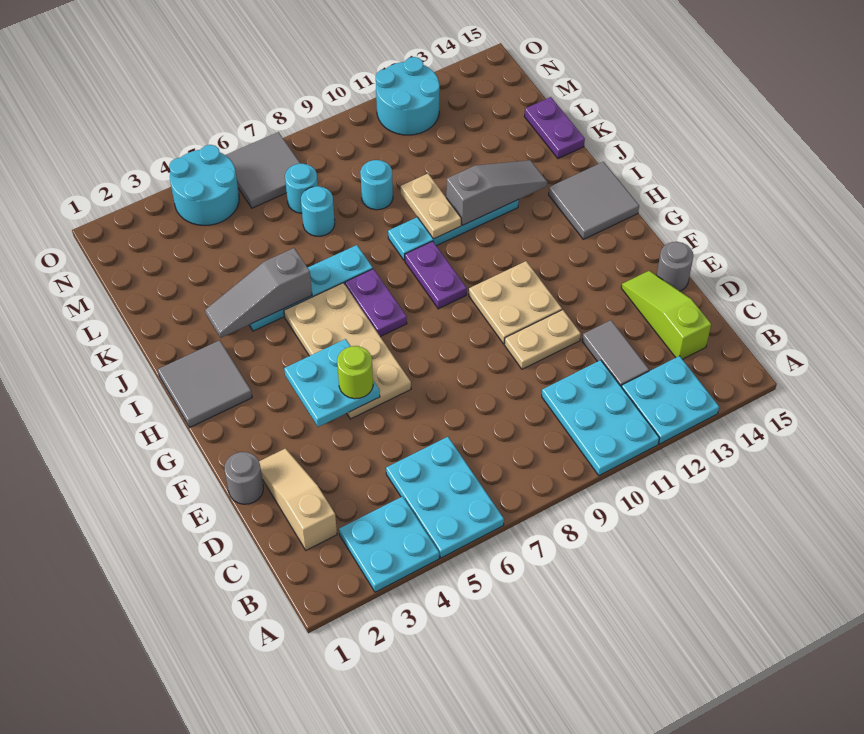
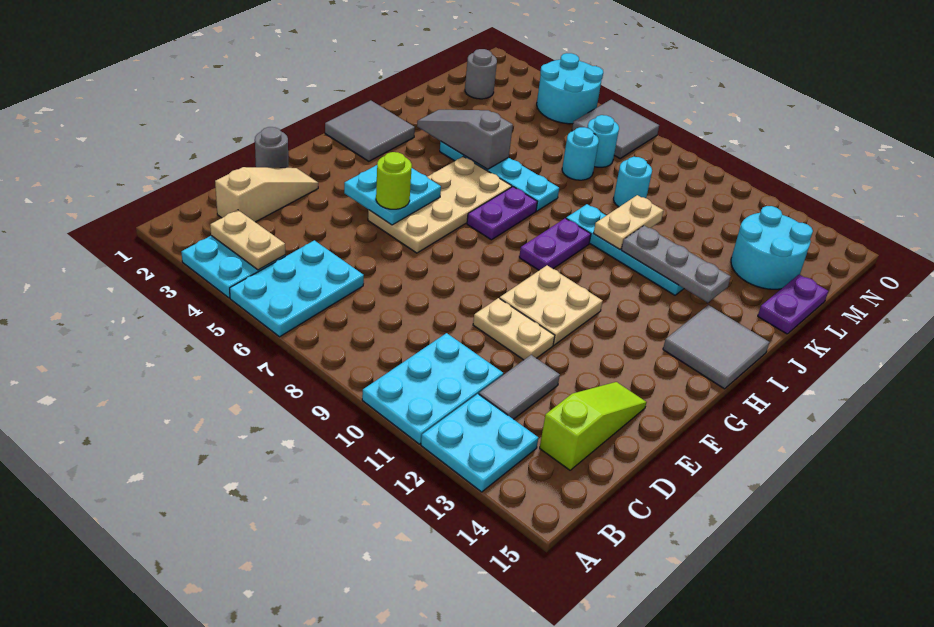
none -> tan 1x2 plate [210,210,285,270]
grey 1x1 round brick [657,242,693,291] -> grey 1x1 round brick moved to [465,49,497,99]
grey 1x3 slope [446,160,547,225] -> grey 1x3 plate [621,226,731,303]
cyan 2x2 round brick [376,57,440,135] -> cyan 2x2 round brick moved to [731,206,813,289]

